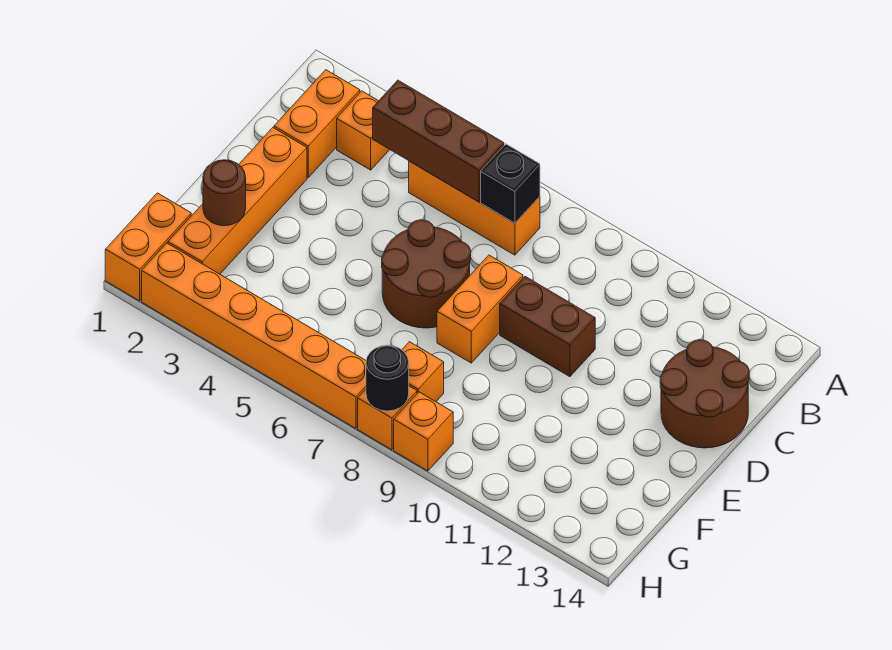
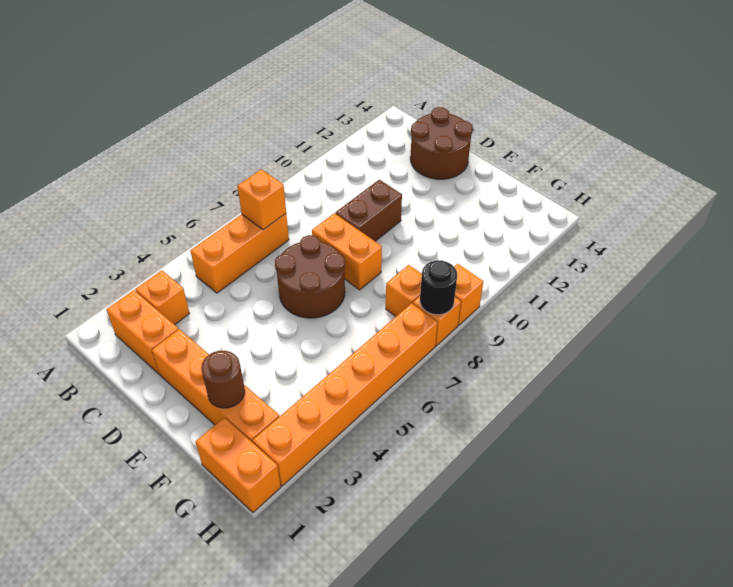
brown 1x3 brick [373,80,504,202] -> none
black 1x1 brick [481,144,540,223] -> orange 1x1 brick [237,169,286,230]

